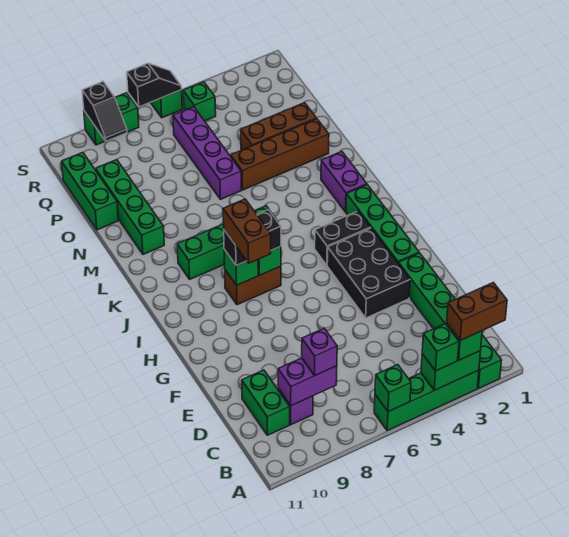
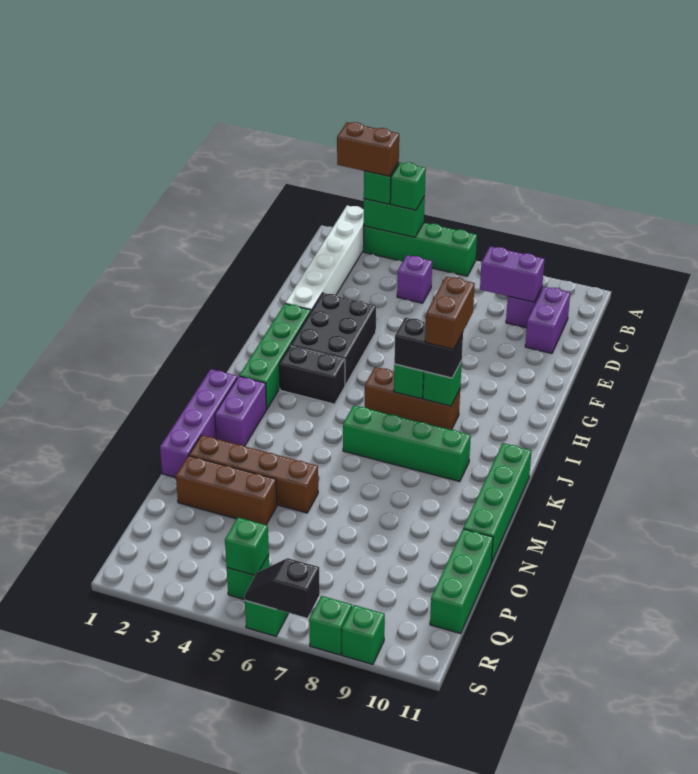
green 1x6 brick [399,253,502,388] -> white 1x6 brick [285,206,364,311]
green 1x1 brick [375,365,411,412] -> green 1x1 brick moved to [225,518,269,575]
purple 1x1 brick [302,328,337,376] -> purple 1x1 brick moved to [397,255,432,303]
green 1x2 brick [242,370,290,435] -> purple 1x2 brick [525,287,570,353]
brown 1x2 brick [225,266,281,305] -> brown 1x3 brick [365,367,460,430]
green 1x4 brick [96,160,164,254] -> green 1x4 brick moved to [463,443,531,563]
purple 1x4 brick [173,107,241,199] -> purple 1x4 brick moved to [160,369,237,478]
black 1x2 slope [82,82,127,141] -> none

